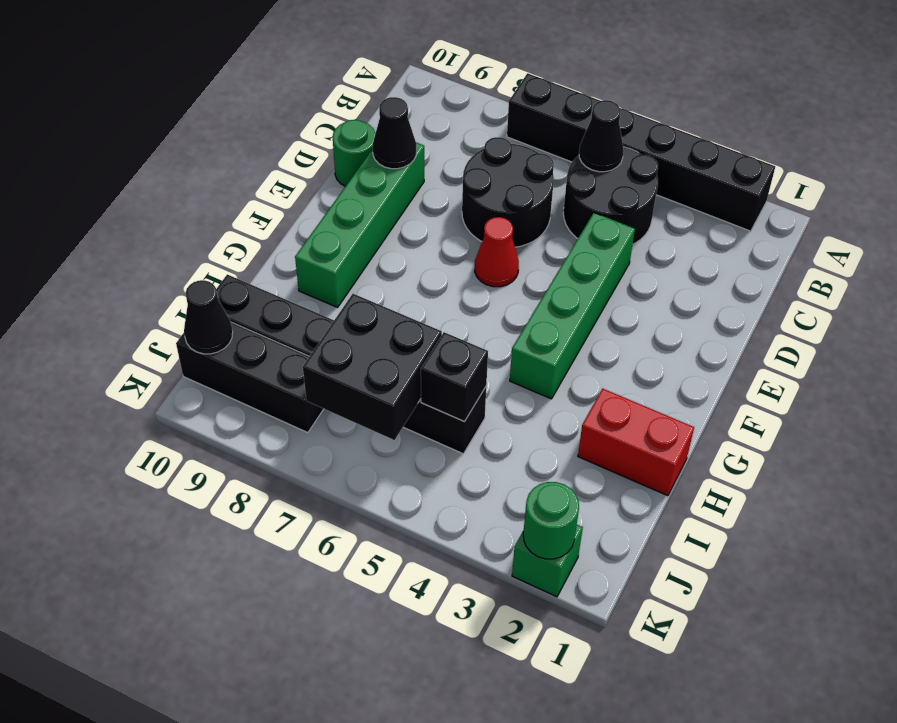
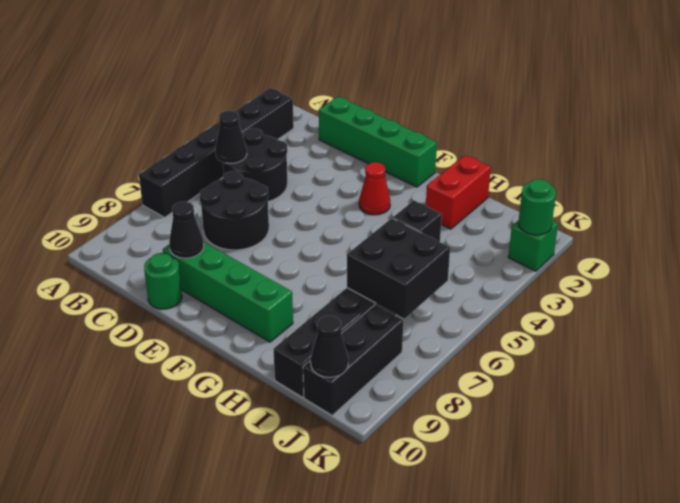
green 1x4 brick [510,213,635,399] -> green 1x4 brick moved to [319,97,437,187]
red 1x1 cone [475,217,519,287] -> red 1x1 cone moved to [359,162,390,215]

